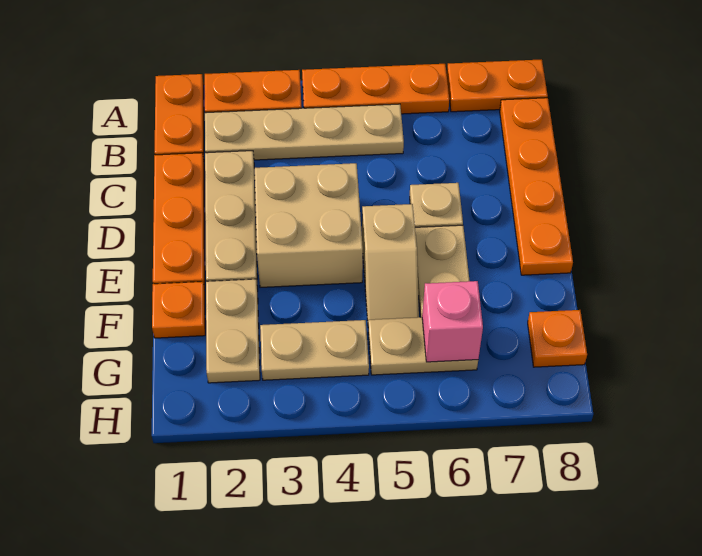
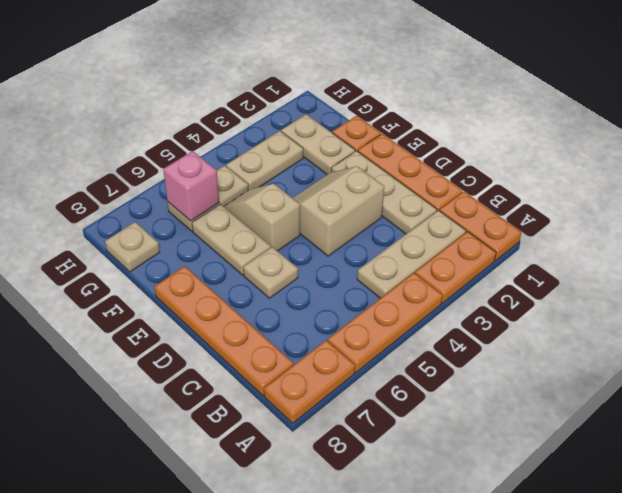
tan 1x4 plate [205,104,404,160] -> tan 1x3 plate [357,210,466,298]
tan 2x2 brick [255,163,363,287] -> tan 2x2 slope [293,166,384,256]
orange 1x1 plate [528,310,587,367] -> tan 1x1 plate [105,222,160,272]

